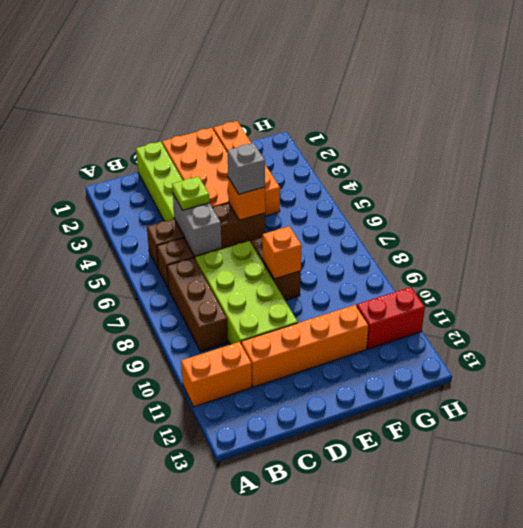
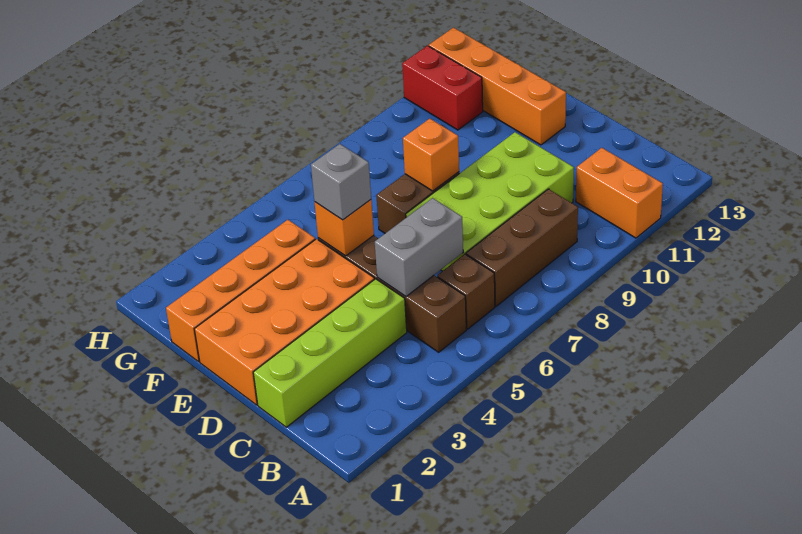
lime 1x1 plate [172,176,210,210] -> none
orange 1x4 brick [241,305,369,387] -> orange 1x4 brick moved to [429,28,566,145]

